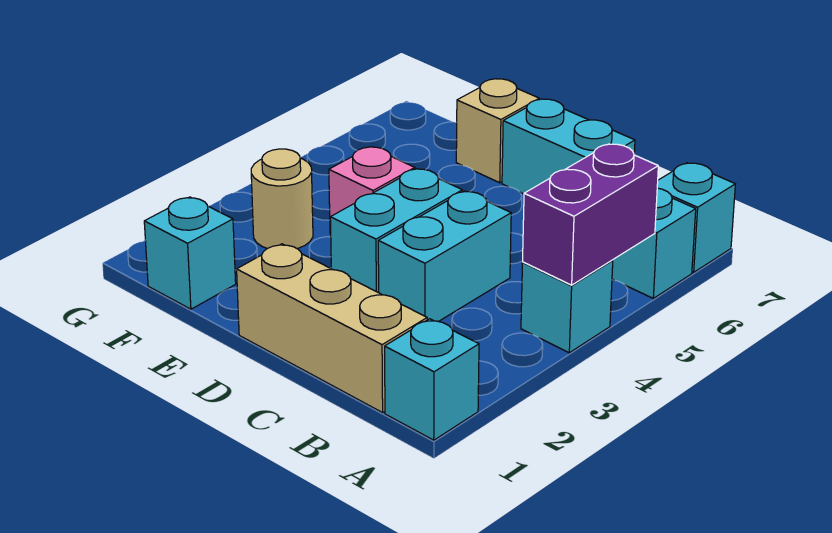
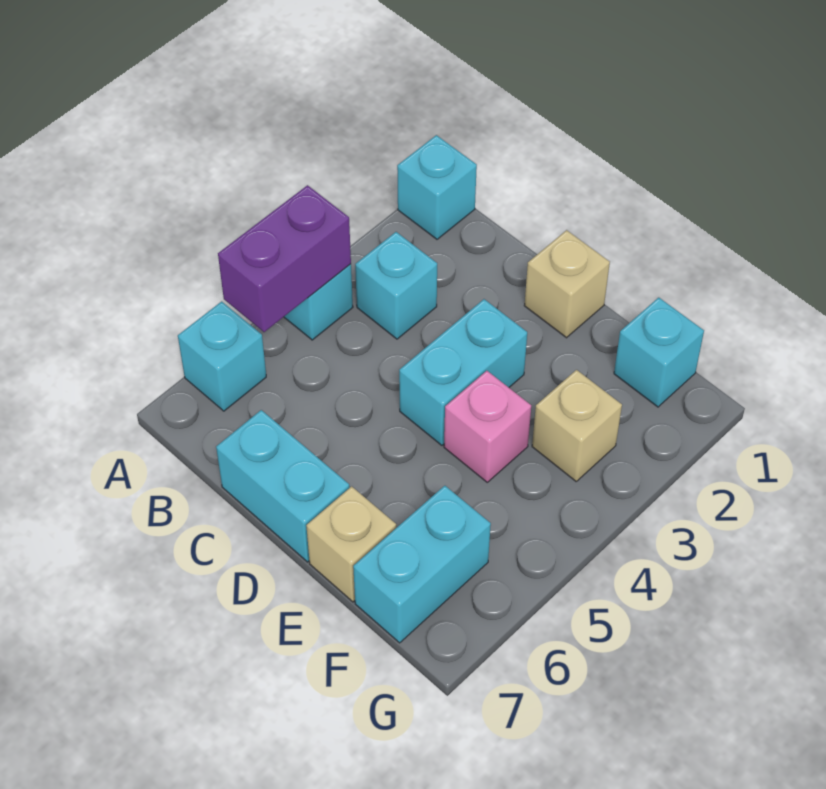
cyan 1x1 brick [657,163,735,272] -> cyan 1x1 brick moved to [355,232,437,339]
tan 1x3 brick [237,244,427,413] -> tan 1x1 brick [524,230,610,338]
cyan 1x2 brick [378,191,511,322] -> cyan 1x2 brick moved to [353,486,491,643]
tan 1x1 round brick [251,149,313,249] -> tan 1x1 brick [532,370,622,481]

